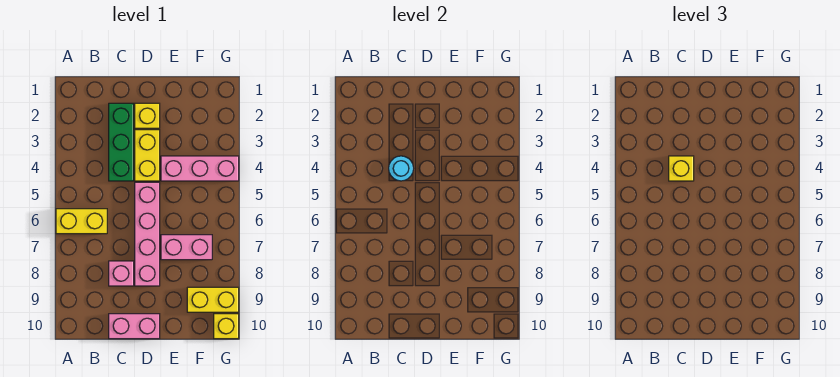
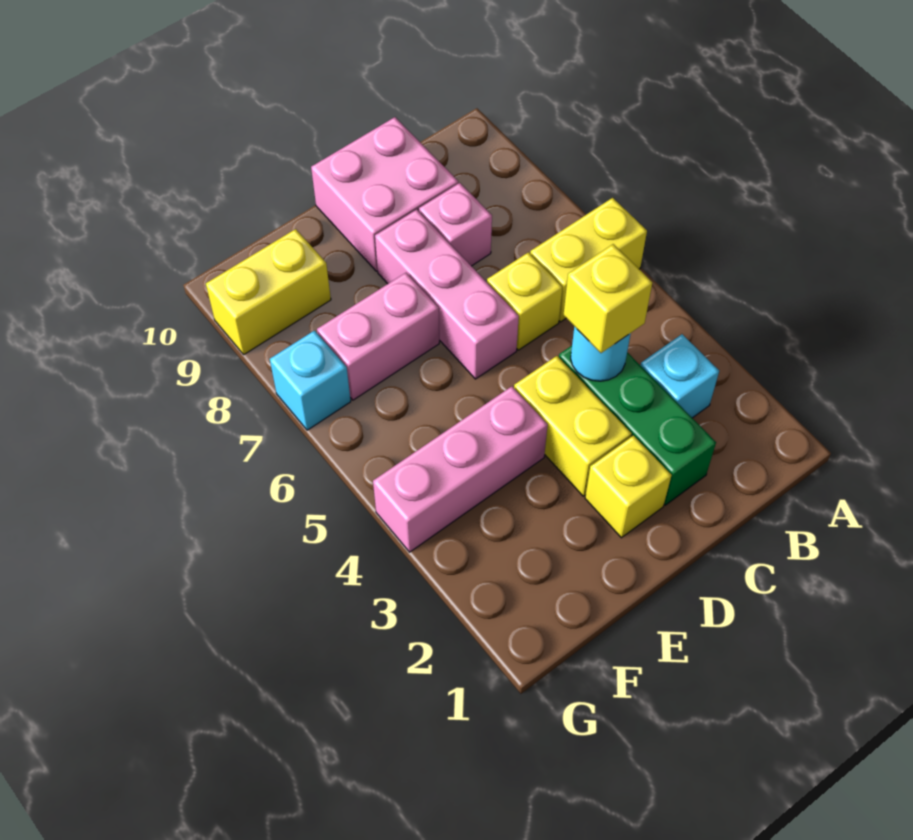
none -> cyan 1x1 brick [640,334,719,418]
pink 1x2 brick [109,314,160,339] -> pink 2x2 brick [311,117,458,271]
pink 1x4 brick [135,182,160,286] -> pink 1x3 brick [375,210,519,379]
none -> cyan 1x1 brick [270,331,351,430]
yellow 1x1 brick [214,314,239,339] -> yellow 1x1 brick moved to [487,252,562,350]

